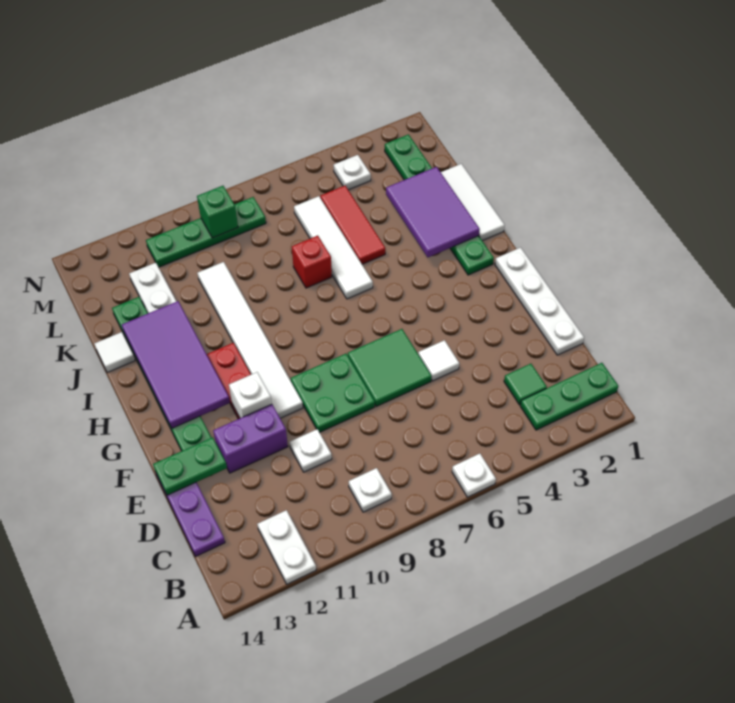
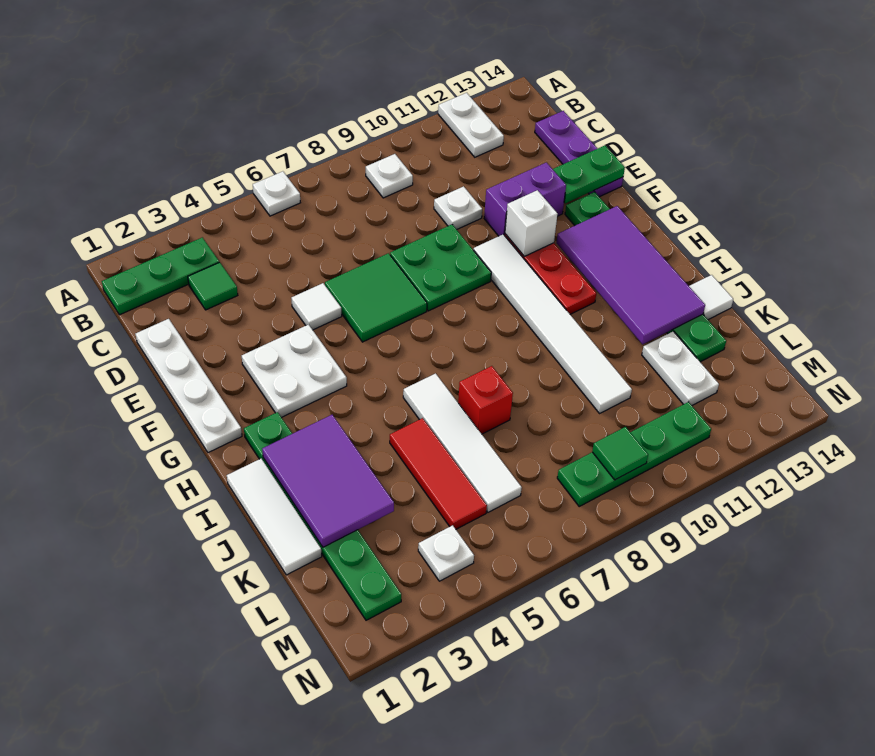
none -> white 2x2 plate [242,325,347,417]
green 1x1 brick [197,186,238,238] -> green 1x1 tile [592,427,648,480]

